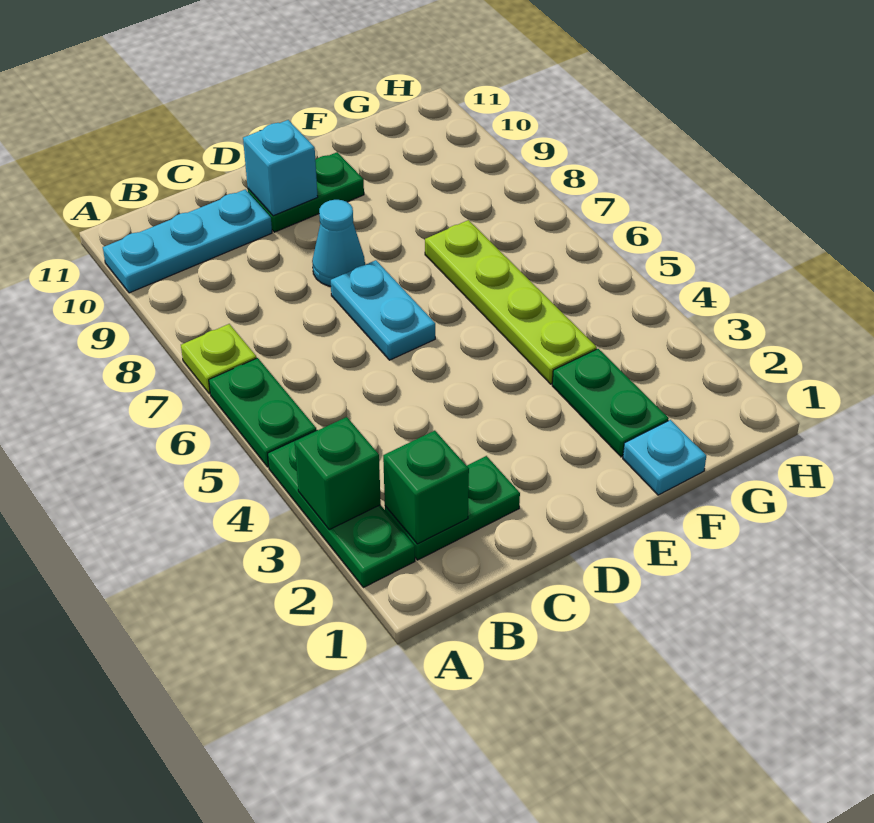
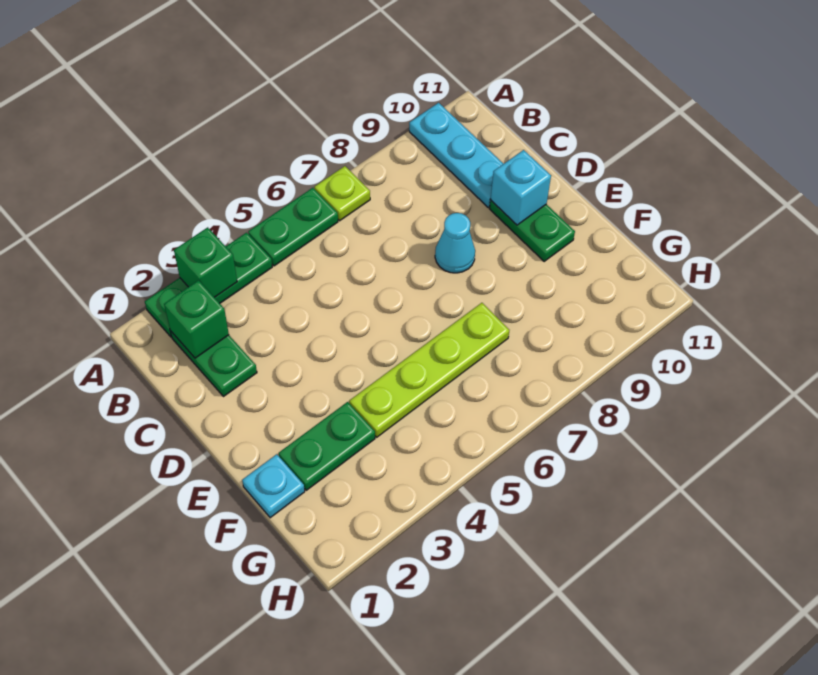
cyan 1x2 plate [331,260,435,360] -> none

